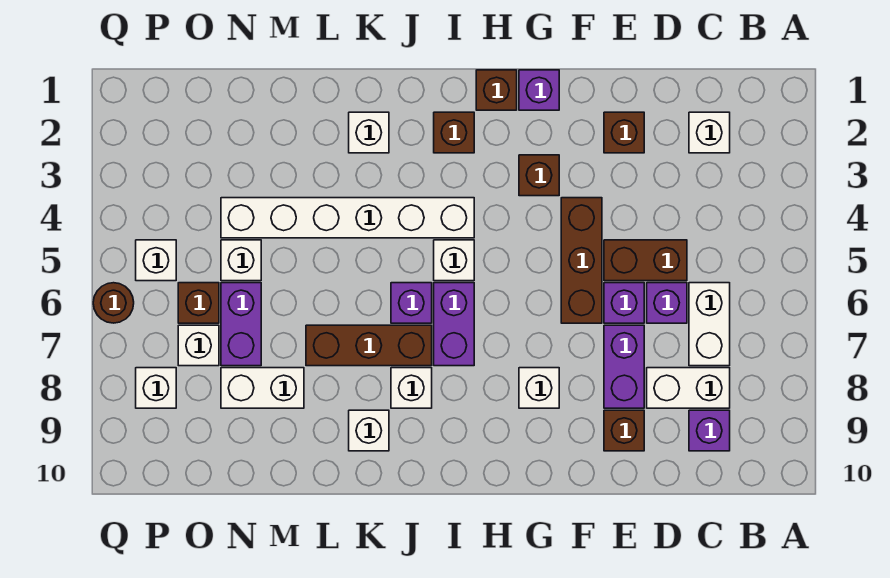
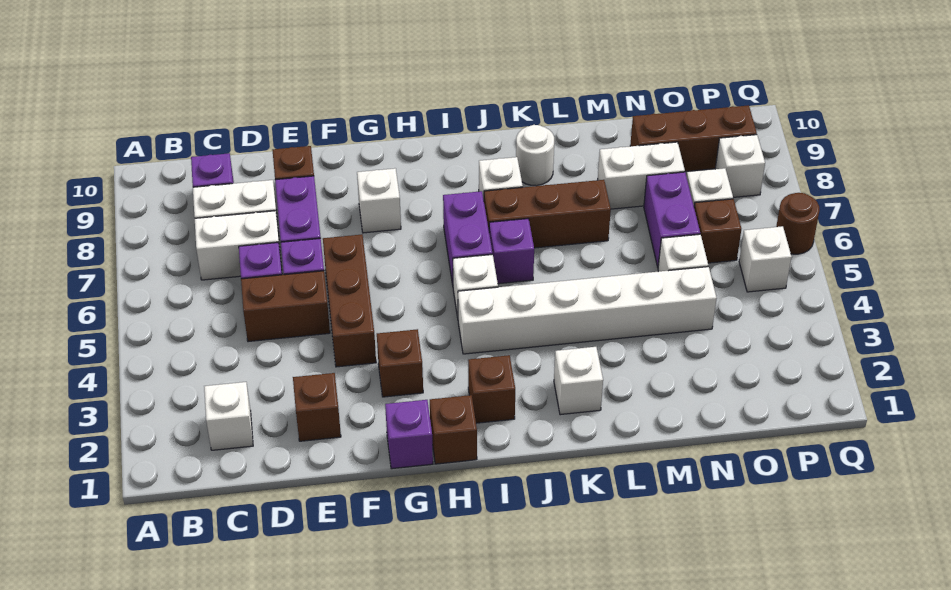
white 1x2 brick [689,283,730,366] -> white 1x2 brick turned to [195,211,282,280]
white 1x1 brick [349,410,389,451] -> white 1x1 round brick [516,125,554,186]
none -> brown 1x3 brick [630,105,757,172]

